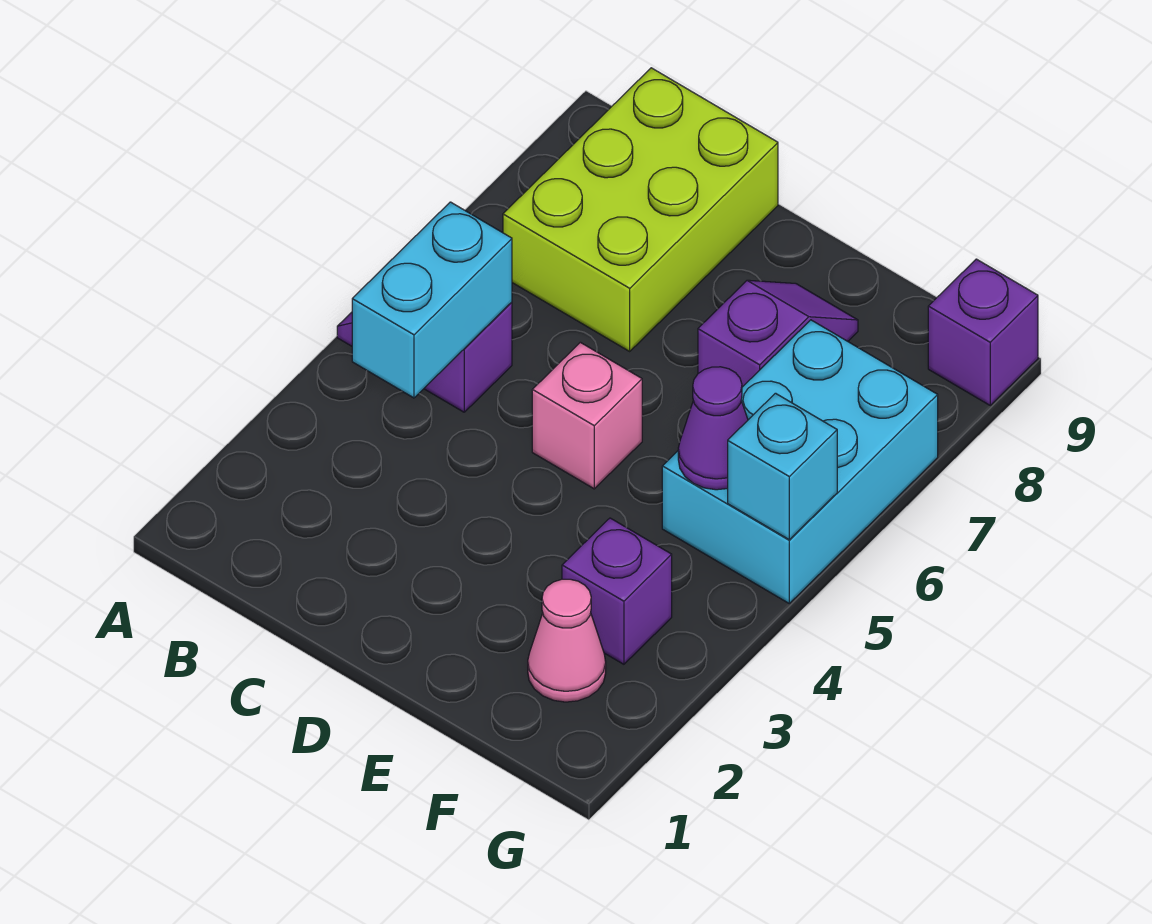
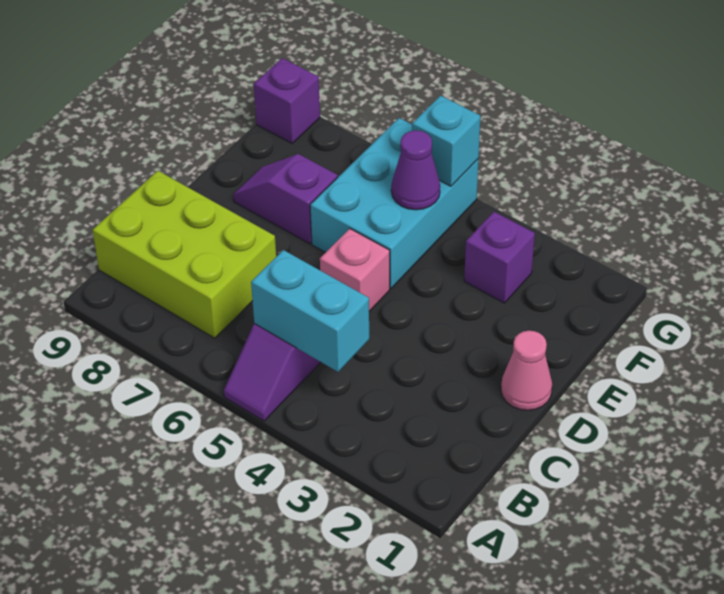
pink 1x1 cone [528,579,606,702] -> pink 1x1 cone moved to [501,331,552,410]
cyan 2x3 brick [662,320,938,603] -> cyan 2x3 brick turned to [310,118,479,289]

